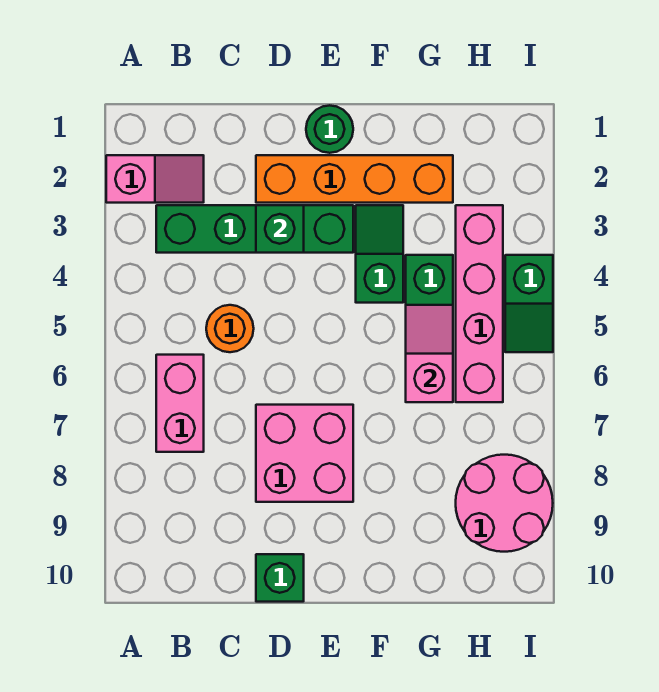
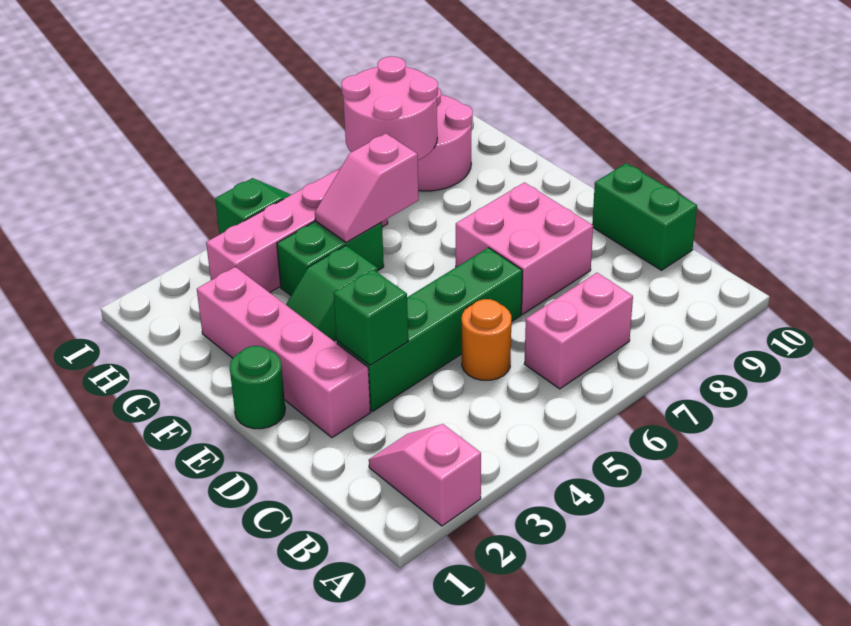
green 1x4 brick [156,205,353,253] -> green 1x4 brick turned to [337,248,522,411]
orange 1x4 brick [256,155,453,203] -> pink 1x4 brick [197,267,370,438]
green 1x1 brick [256,554,304,602] -> green 1x2 brick [592,163,697,270]
none -> pink 2x2 round brick [341,56,438,160]

